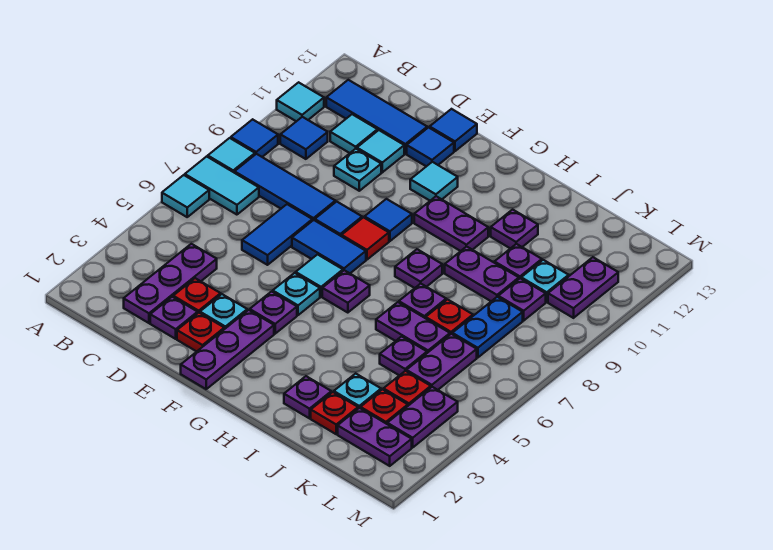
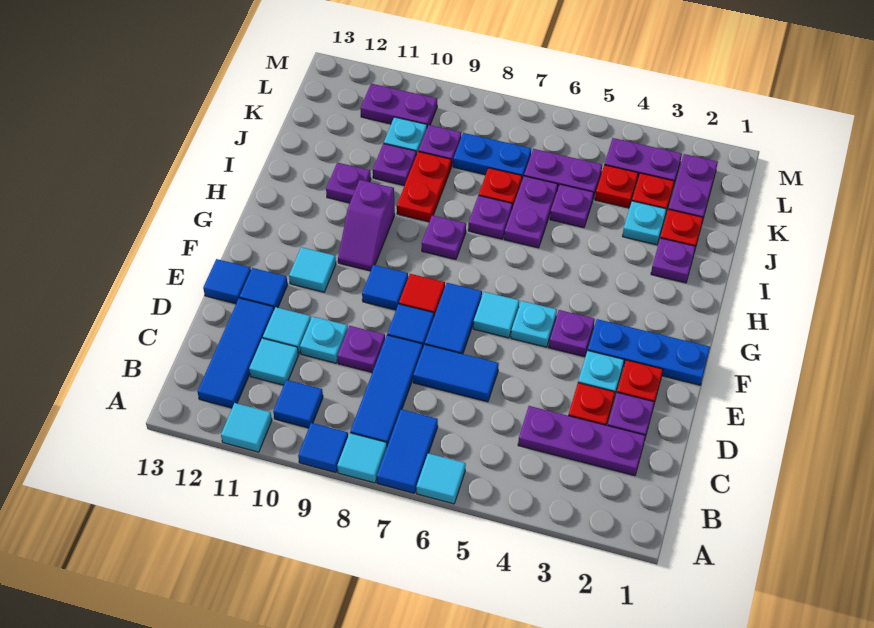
cyan 1x2 tile [185,156,259,215] -> blue 1x2 tile [377,409,438,493]
purple 1x3 plate [181,310,274,389] -> blue 1x3 plate [588,319,710,385]
purple 1x1 plate [322,270,370,313] -> purple 1x1 plate moved to [338,326,385,372]
purple 1x2 plate [414,196,488,251] -> purple 1x2 slope [338,180,395,271]
purple 1x2 plate [445,247,519,301] -> red 1x2 plate [397,152,451,222]

